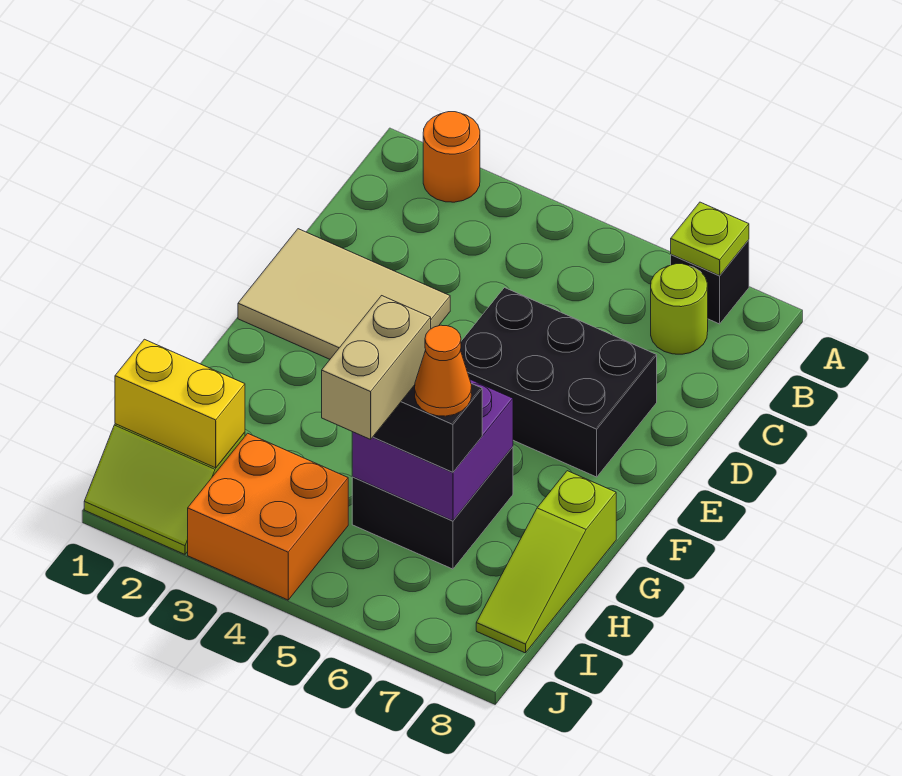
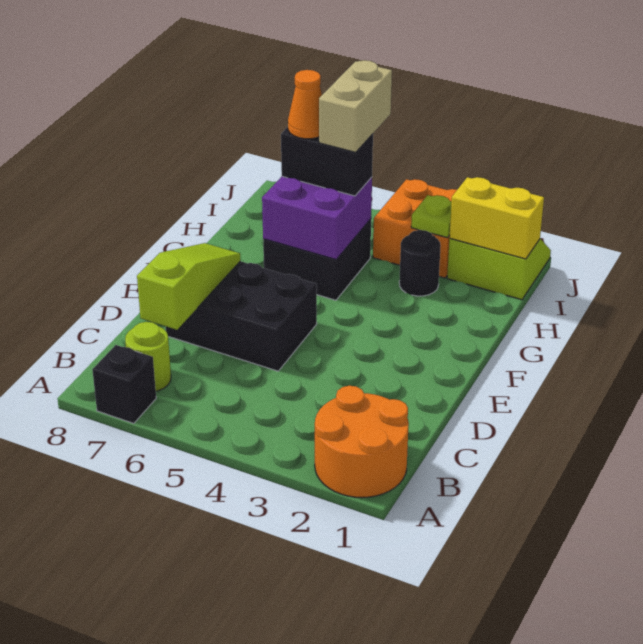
orange 1x1 round brick [423,112,480,202] -> orange 2x2 round brick [315,386,409,498]
lime 1x1 plate [671,202,749,276] -> lime 1x1 plate moved to [411,195,452,238]
tan 2x3 tile [238,229,450,359] -> none
lime 1x3 slope [476,471,616,653] -> lime 1x3 slope moved to [137,243,240,330]
none -> black 1x1 round brick [399,230,441,296]

